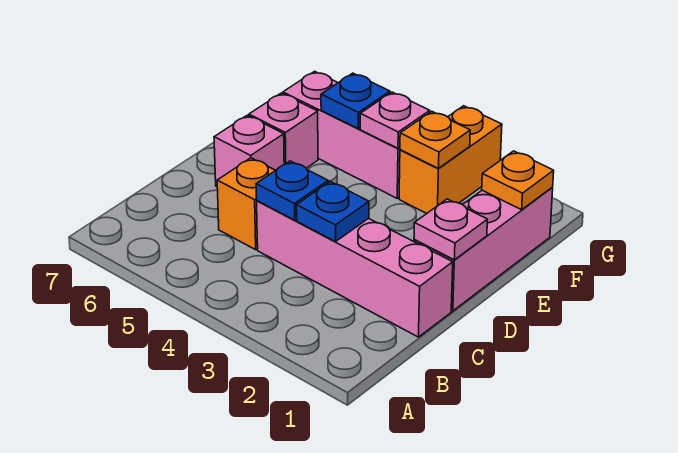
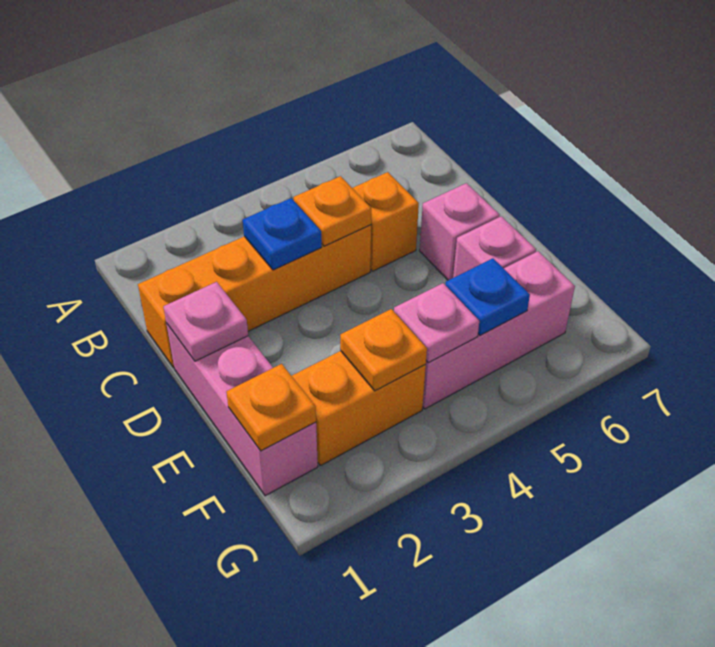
pink 1x4 brick [257,201,453,337] -> orange 1x4 brick [138,225,371,367]
blue 1x1 plate [256,161,328,220] -> orange 1x1 plate [294,176,371,246]
orange 1x2 brick [399,106,502,214] -> orange 1x2 brick turned to [292,351,426,466]

